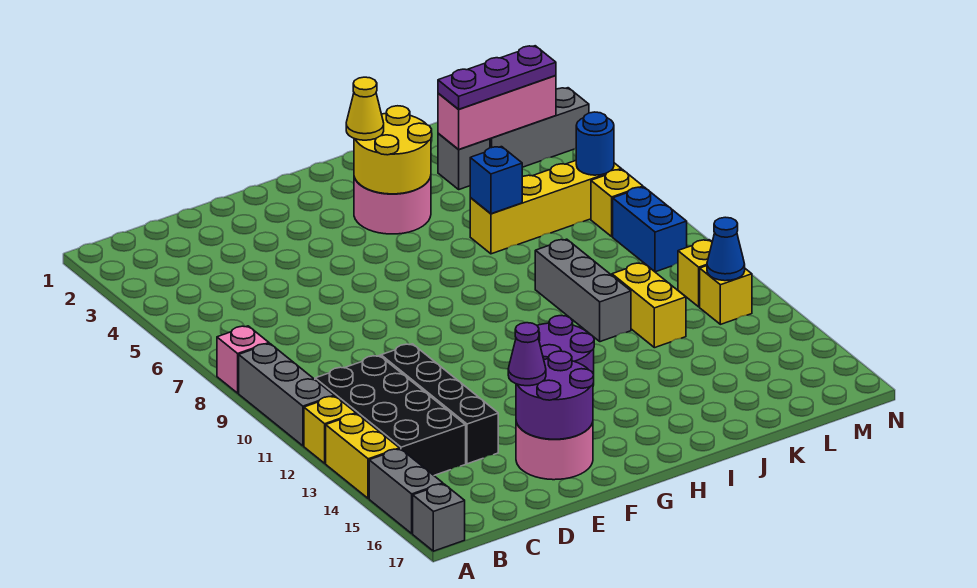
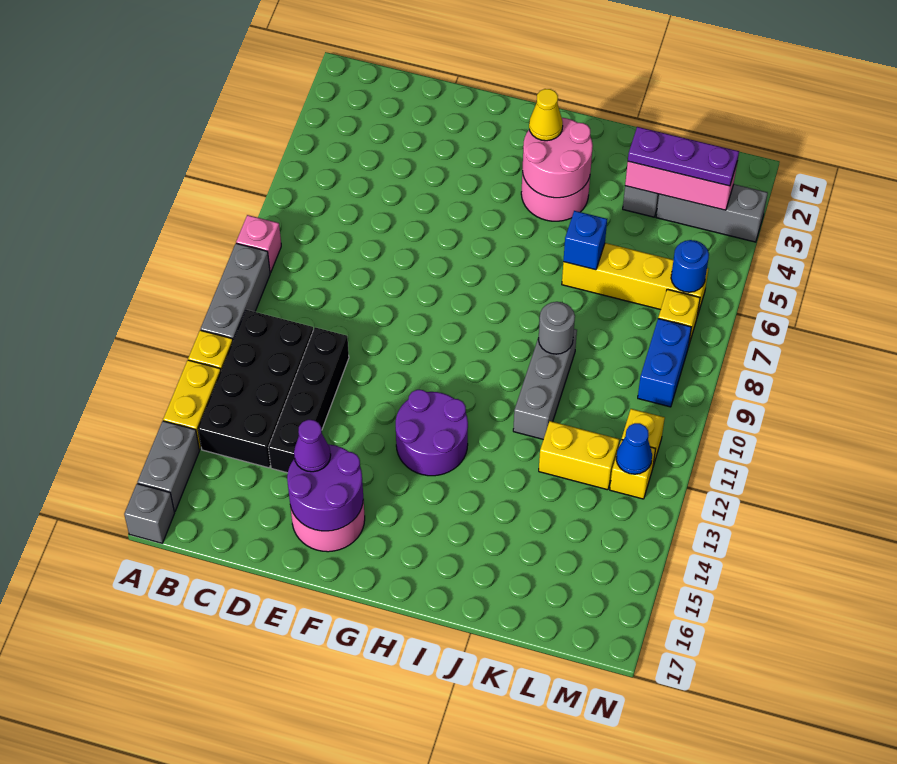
yellow 2x2 round brick [354,106,432,194] -> pink 2x2 round brick [522,118,593,198]
none -> grey 1x1 round brick [538,302,575,354]
yellow 1x2 brick [612,263,686,348] -> yellow 1x2 brick turned to [539,421,619,490]

